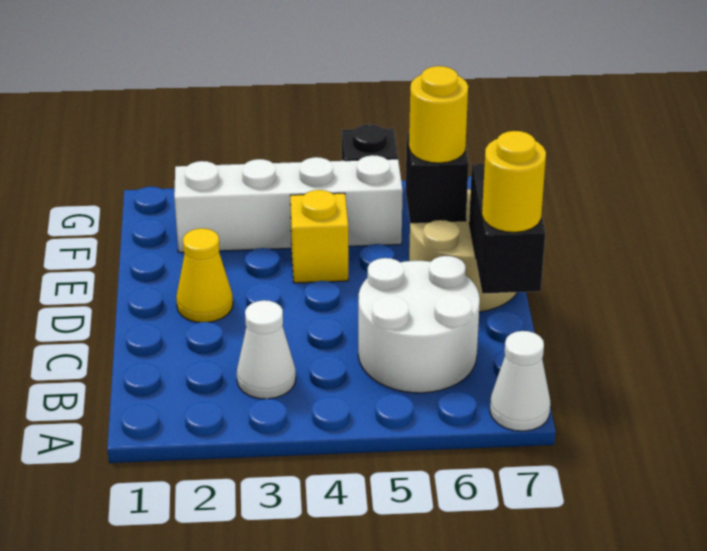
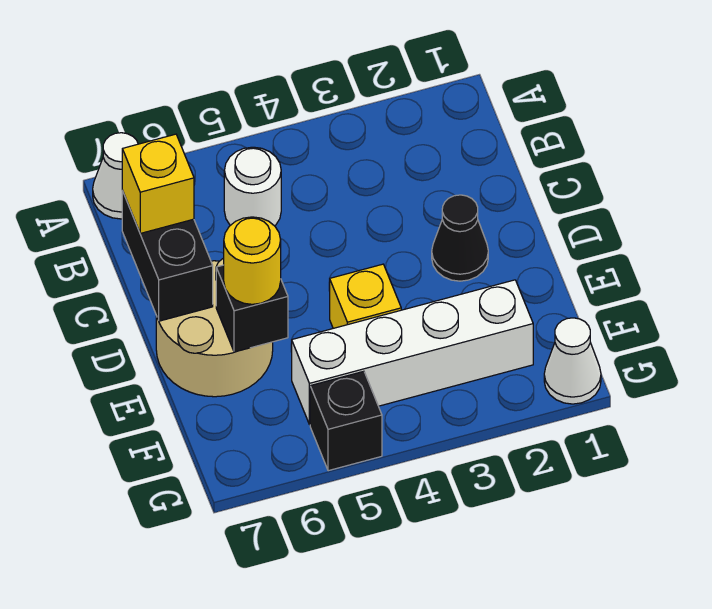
white 1x1 cone [237,300,296,399] -> white 1x1 cone moved to [544,318,601,404]
white 2x2 round brick [358,256,480,393] -> white 1x1 round brick [224,147,281,226]
yellow 1x1 round brick [482,131,546,232] -> yellow 1x1 brick [122,134,194,233]
yellow 1x1 cone [176,228,233,322] -> black 1x1 cone [432,195,488,281]

